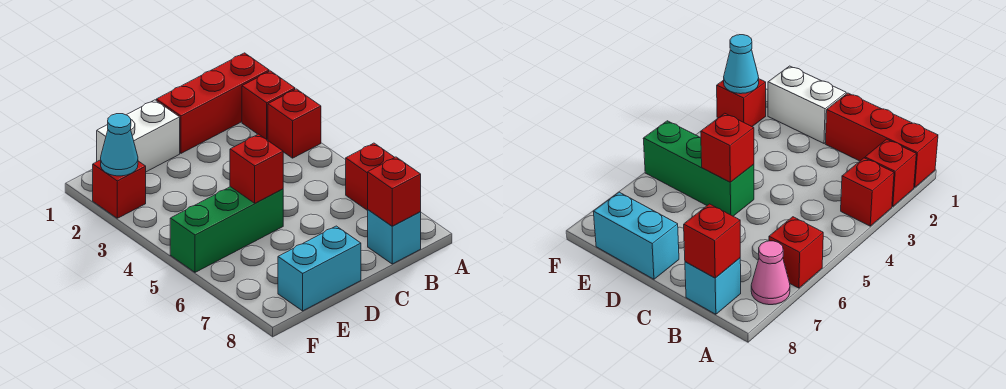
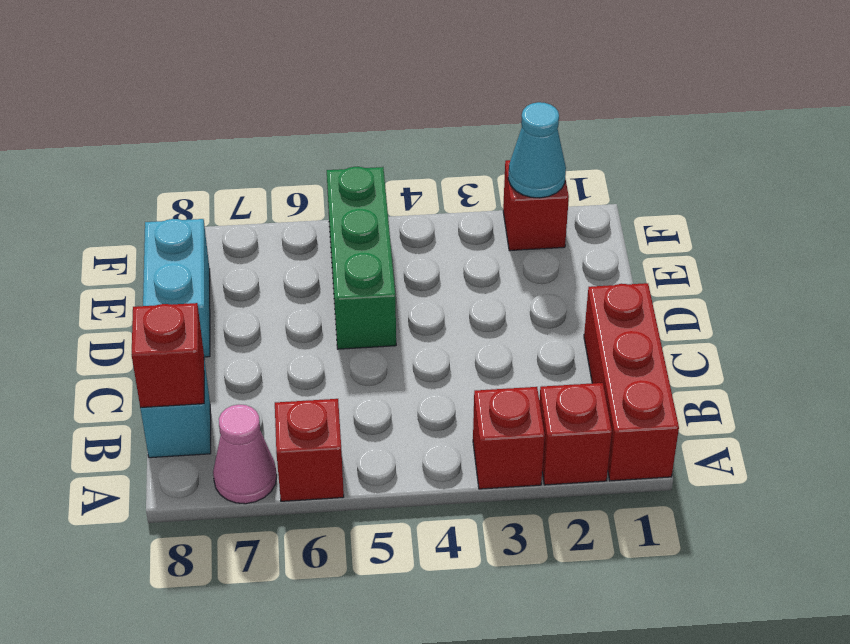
white 1x2 brick [97,100,180,172] -> none
red 1x1 brick [230,134,283,203] -> none

